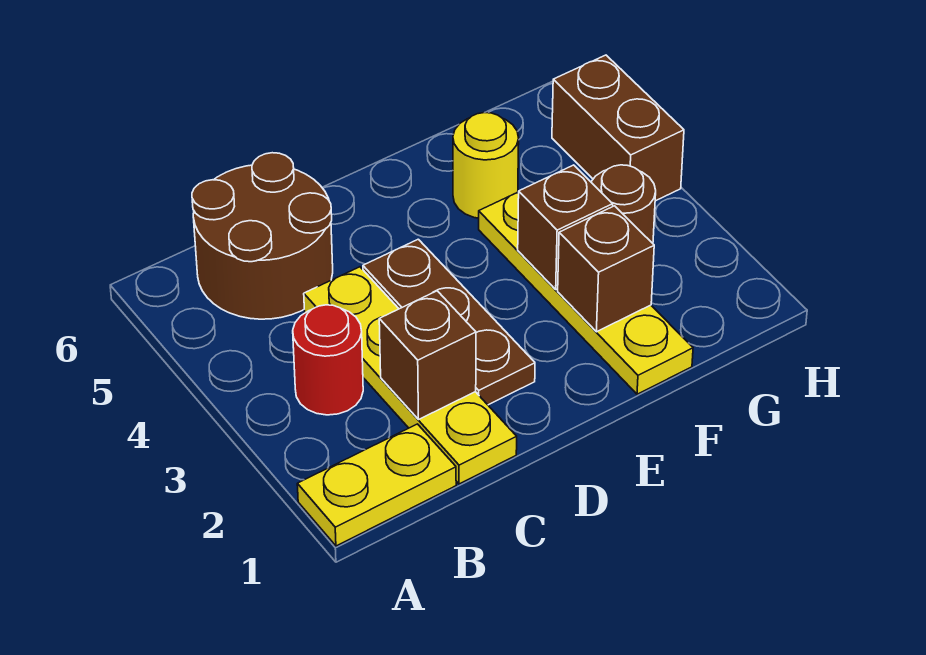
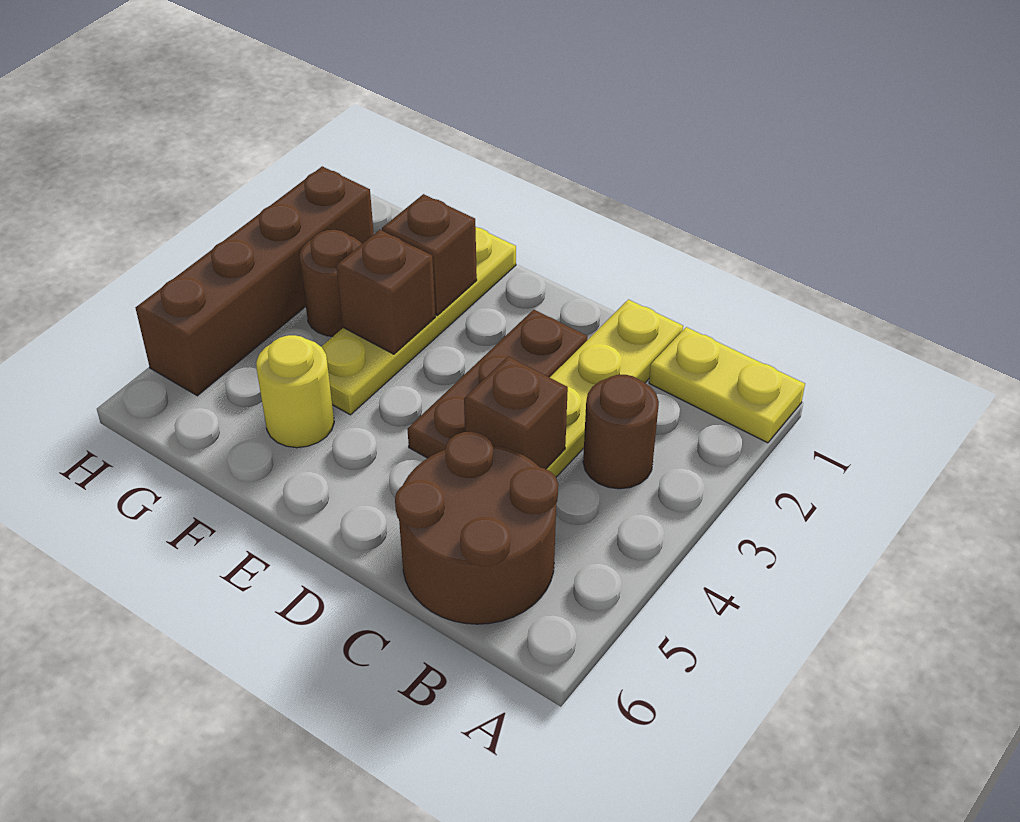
red 1x1 round brick [293,305,363,415] -> brown 1x1 round brick [583,375,659,489]
brown 1x1 brick [379,291,476,420] -> brown 1x1 brick moved to [464,356,568,469]
brown 1x2 brick [552,55,684,201] -> brown 1x4 brick [136,166,374,396]

